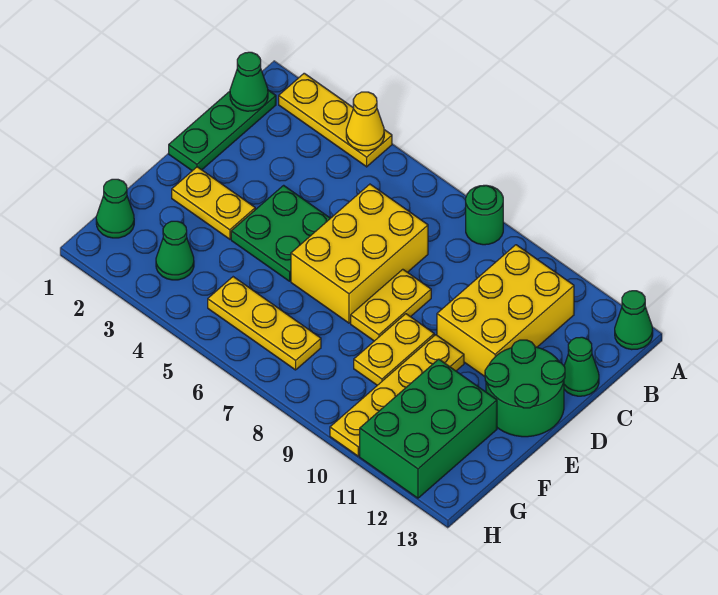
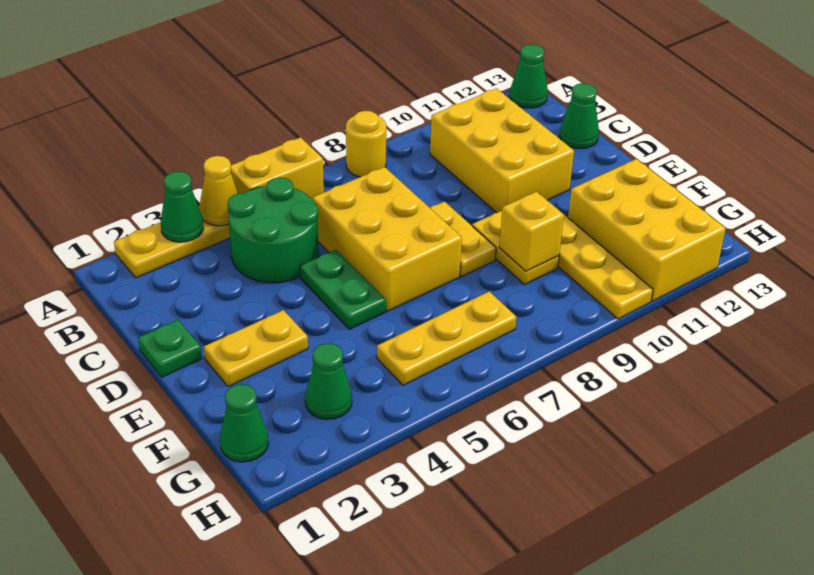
none -> yellow 1x2 brick [231,137,324,200]
green 1x1 round brick [466,185,503,245] -> yellow 1x1 round brick [346,111,386,177]
green 1x3 plate [169,90,276,171] -> green 1x1 plate [138,320,202,377]
green 1x1 cone [230,52,268,111] -> green 1x1 cone moved to [161,171,204,242]
green 2x2 plate [231,185,330,281] -> green 1x2 plate [300,250,386,329]
green 2x2 round brick [485,340,565,437] -> green 2x2 round brick moved to [228,177,318,283]
none -> yellow 1x1 brick [499,192,564,271]
green 2x3 brick [360,359,497,498] -> yellow 2x3 brick [568,159,726,301]

